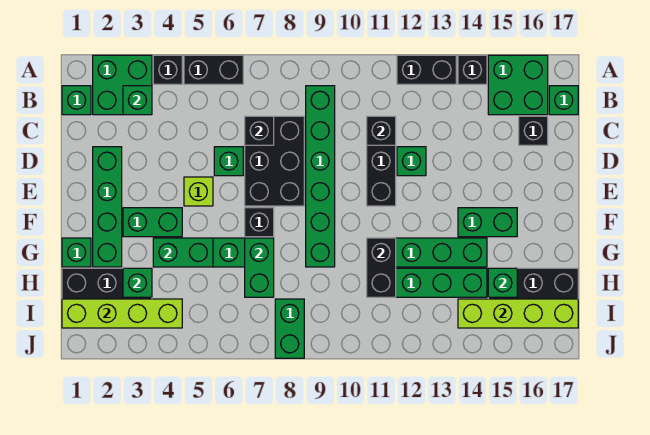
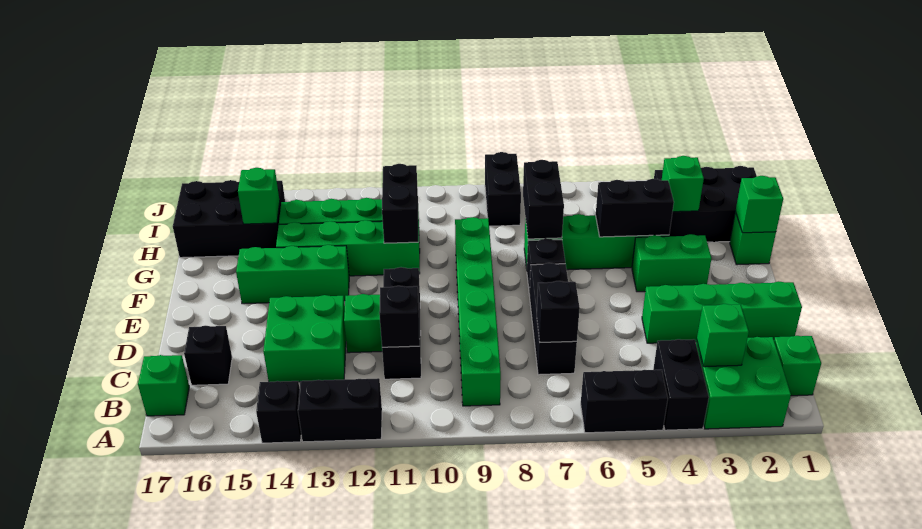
black 1x1 brick [153,55,182,84] -> black 1x2 brick [653,339,709,430]
green 2x2 brick [488,55,548,115] -> green 2x2 brick moved to [263,295,346,382]
black 2x3 brick [245,116,304,206] -> black 1x3 brick [530,263,577,375]
green 1x4 brick [93,147,122,267] -> green 1x4 brick turned to [642,281,802,343]
green 1x1 brick [214,147,243,176] -> green 1x1 brick moved to [735,176,783,233]
lime 1x1 brick [184,177,213,206] -> none
green 1x2 brick [458,208,517,237] -> green 1x3 brick [236,245,349,304]
green 1x2 brick [153,238,213,267] -> black 1x2 brick [596,179,674,237]
green 1x2 brick [245,238,274,297] -> black 1x2 brick [523,160,564,239]
lime 1x4 brick [62,299,182,328] -> none
green 1x2 brick [275,299,304,358] -> black 1x2 brick [485,152,521,226]
lime 1x4 brick [458,299,578,328] -> none

